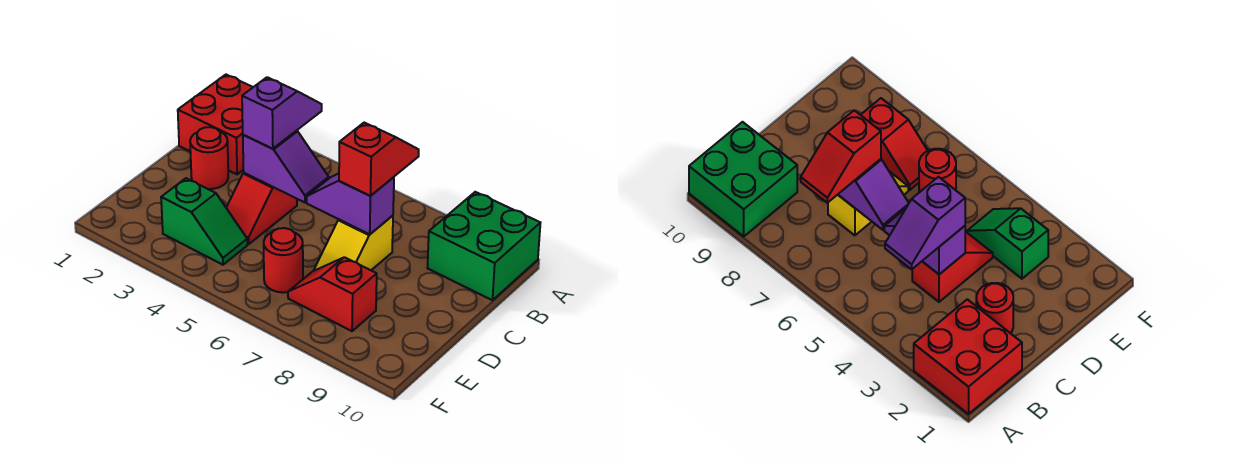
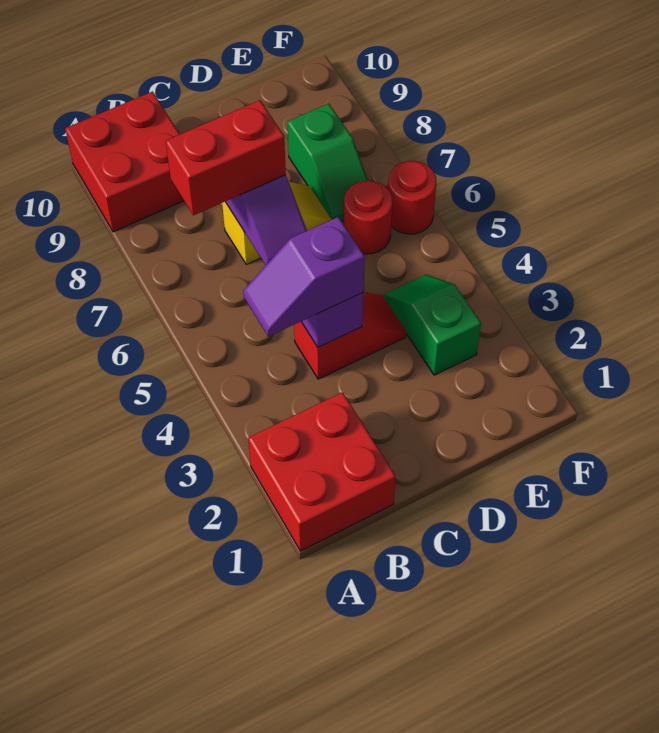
green 2x2 brick [428,192,540,300] -> red 2x2 brick [65,92,184,232]
red 1x2 slope [339,123,419,196] -> red 1x2 brick [166,100,286,215]
red 1x1 round brick [190,127,228,189] -> red 1x1 round brick moved to [388,161,436,234]
red 1x2 slope [288,257,377,331] -> green 1x2 slope [288,104,368,221]

